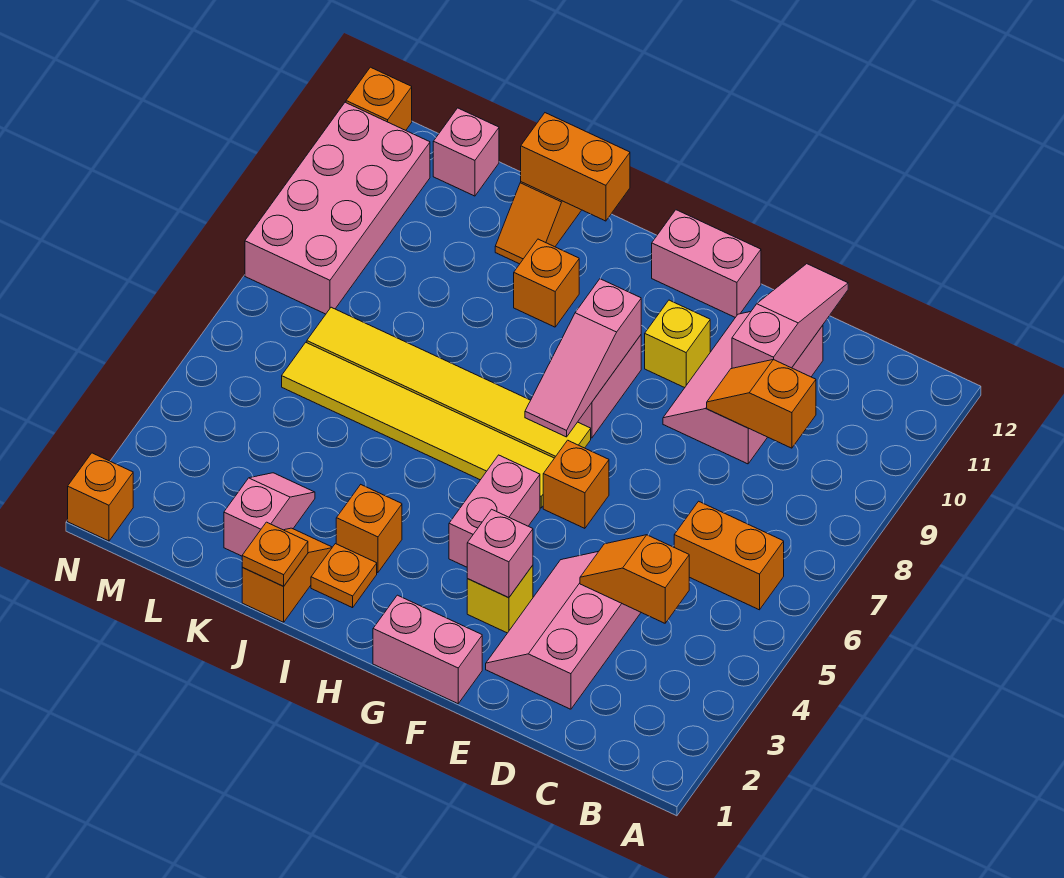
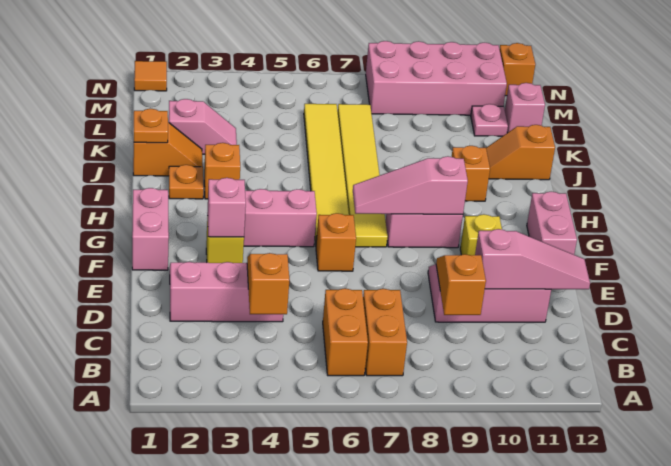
orange 1x2 brick [521,113,630,221] -> orange 1x2 brick moved to [363,289,407,376]
none -> pink 1x1 plate [471,104,508,136]
orange 1x1 brick [68,453,133,541] -> orange 1x1 tile [134,61,167,91]

